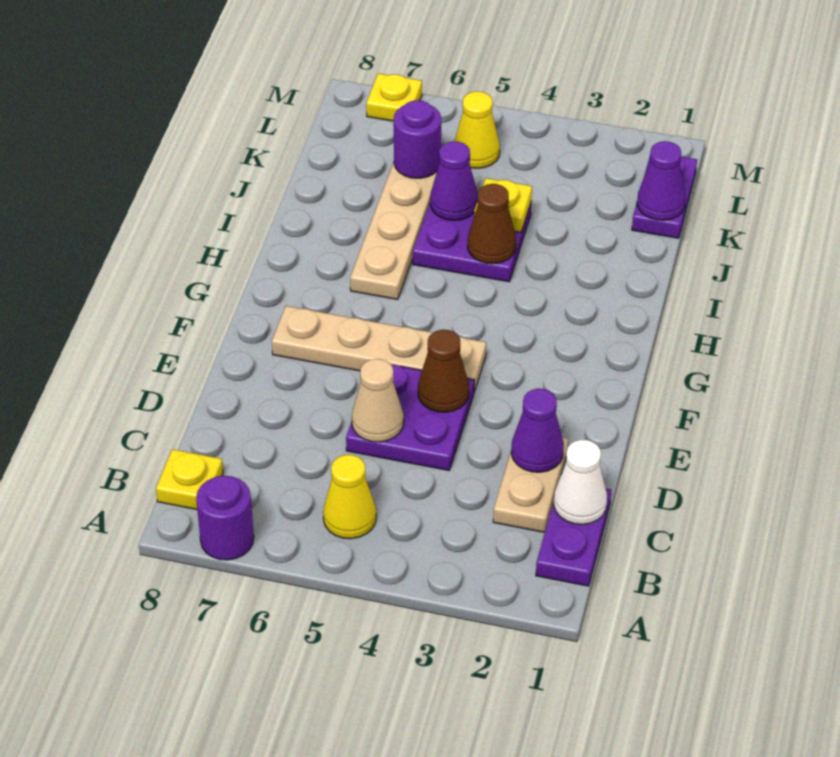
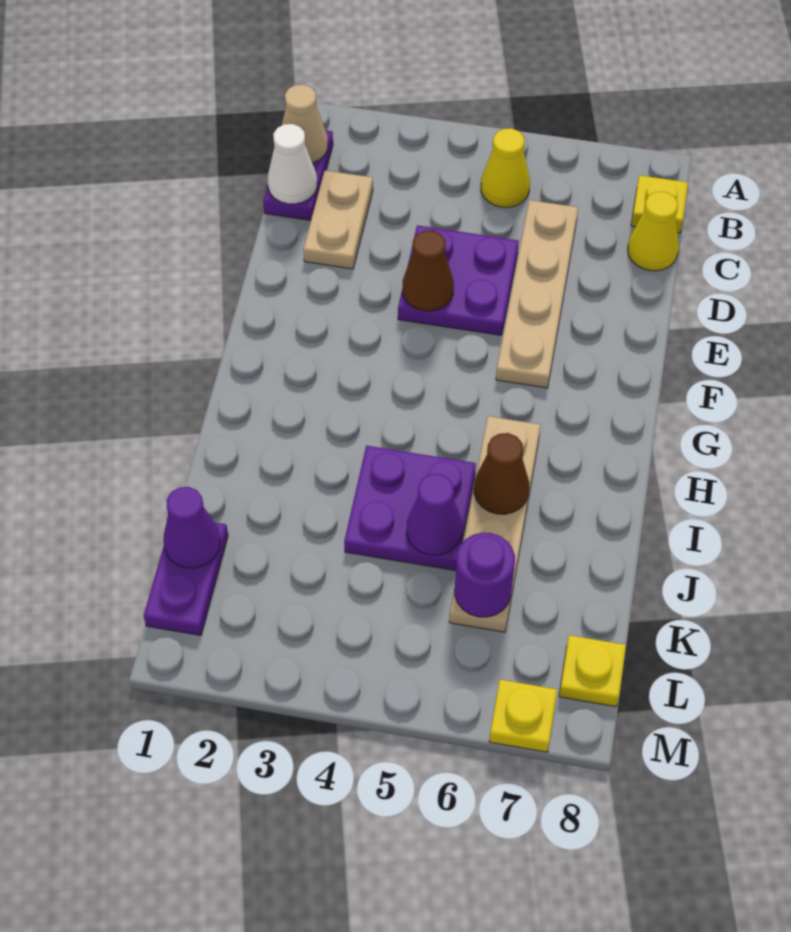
purple 1x1 round brick [196,476,254,560] -> none
purple 1x1 cone [511,389,564,472] -> none
tan 1x1 cone [352,359,404,442] -> tan 1x1 cone moved to [282,85,328,163]
tan 1x4 plate [272,306,486,392] -> tan 1x4 plate turned to [496,200,578,388]
brown 1x1 cone [468,184,516,264] -> brown 1x1 cone moved to [474,433,529,514]
yellow 1x1 plate [474,178,532,232] -> yellow 1x1 plate moved to [559,635,626,707]
yellow 1x1 cone [454,91,500,168] -> yellow 1x1 cone moved to [628,192,679,271]

